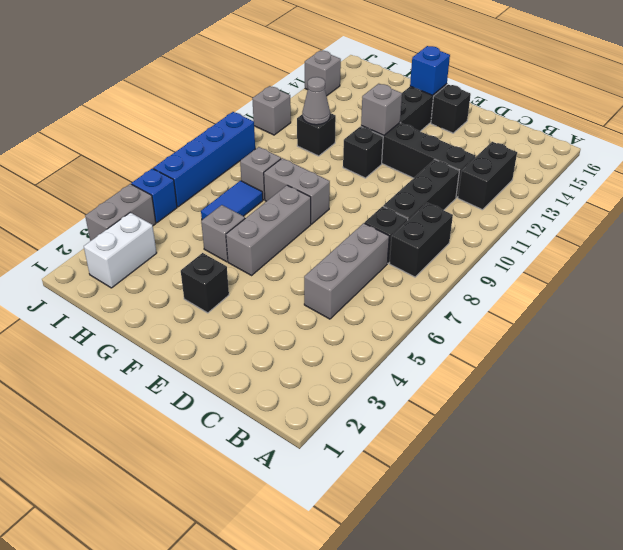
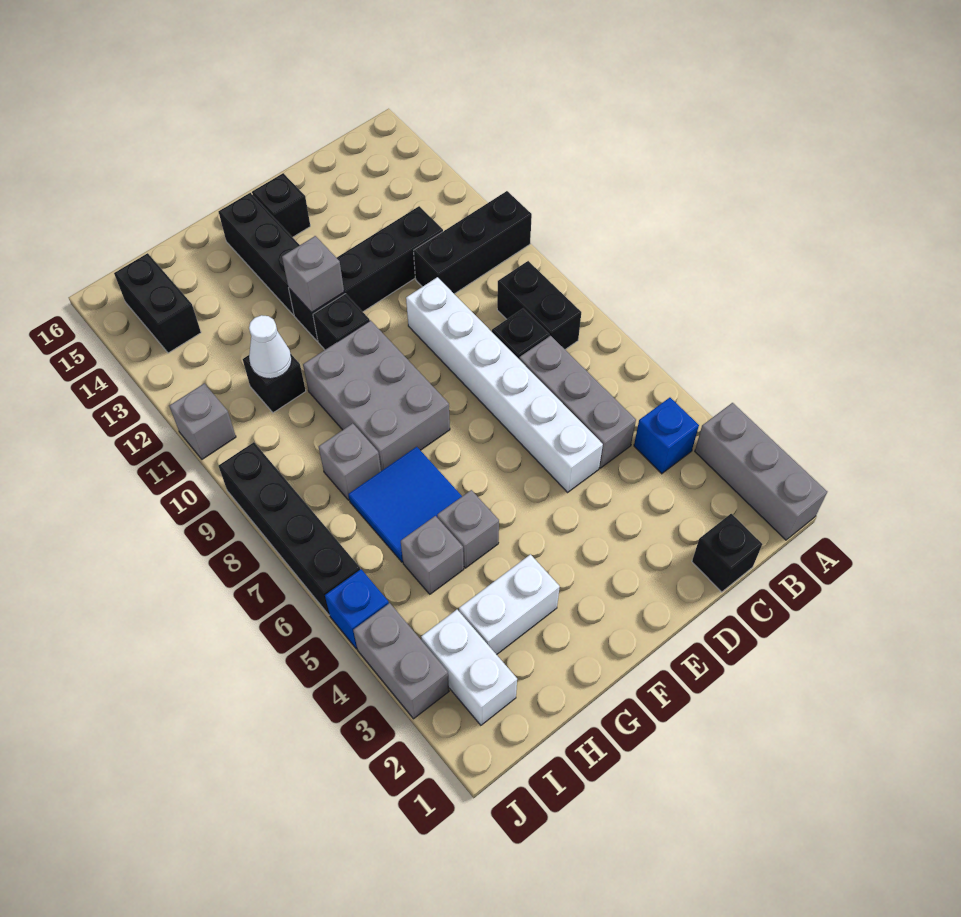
black 1x2 brick [458,142,517,210] -> black 1x2 brick moved to [114,253,201,353]
black 1x3 brick [383,159,459,220] -> black 1x3 brick turned to [414,191,532,294]
none -> white 1x6 brick [406,277,603,492]
black 1x1 brick [181,253,229,313] -> black 1x1 brick moved to [692,514,762,592]
grey 1x3 brick [226,185,311,275] -> grey 1x3 brick moved to [695,403,827,540]
grey 1x2 brick [264,158,330,224] -> grey 2x3 brick [303,320,450,471]
blue 1x1 brick [410,46,450,95] -> blue 1x1 brick moved to [634,398,699,474]
none -> white 1x2 brick [459,554,560,655]
blue 1x2 tile [201,181,263,220] -> blue 2x2 tile [348,447,462,562]
grey 1x1 cone [302,77,330,125] -> white 1x1 cone [249,315,292,379]
blue 1x4 brick [153,112,255,207] -> black 1x4 brick [218,442,360,615]
grey 1x1 brick [305,50,341,96] -> grey 1x1 brick moved to [401,516,464,594]

